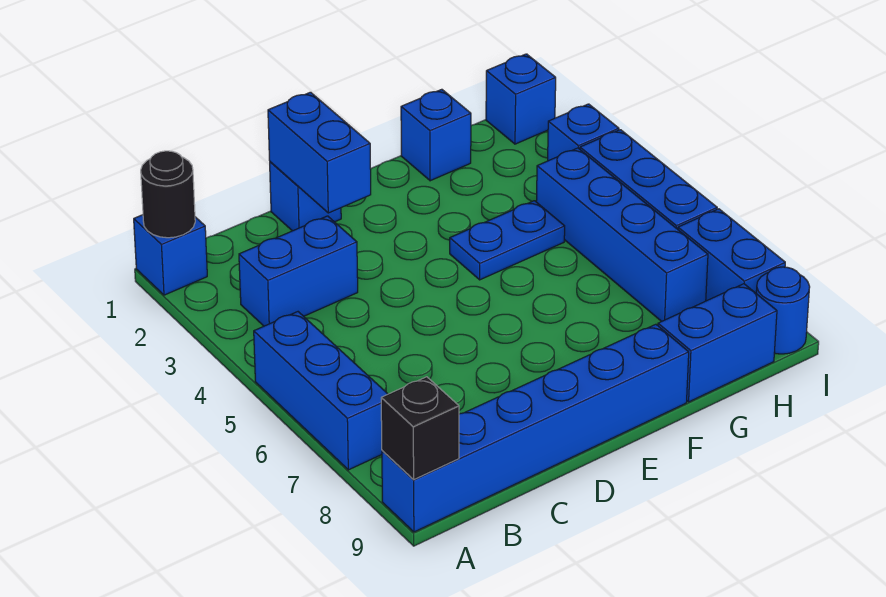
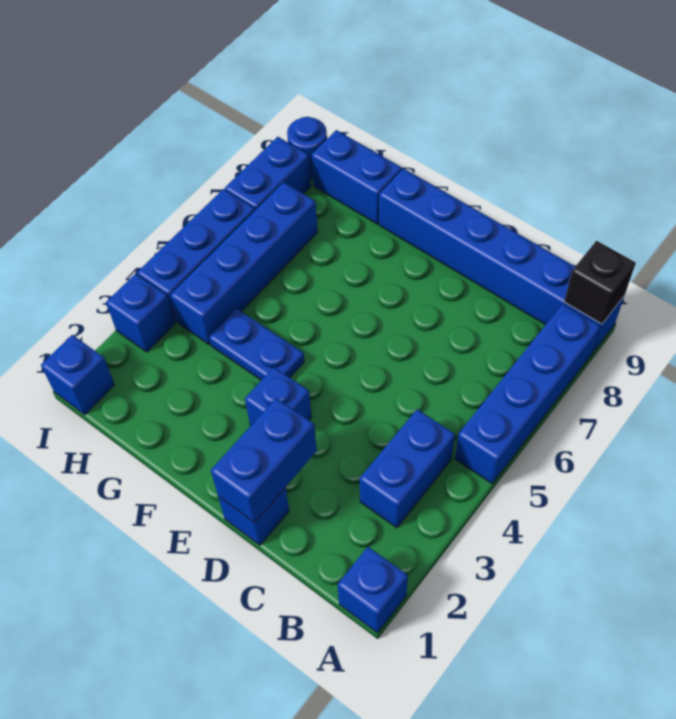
black 1x1 round brick [141,151,195,238] -> none
blue 1x3 brick [254,312,388,470] -> blue 1x4 brick [455,304,601,483]
blue 1x2 brick [239,216,358,326] -> blue 1x2 brick turned to [360,409,455,528]
blue 1x1 brick [401,89,471,181] -> blue 1x1 brick moved to [245,367,312,425]

